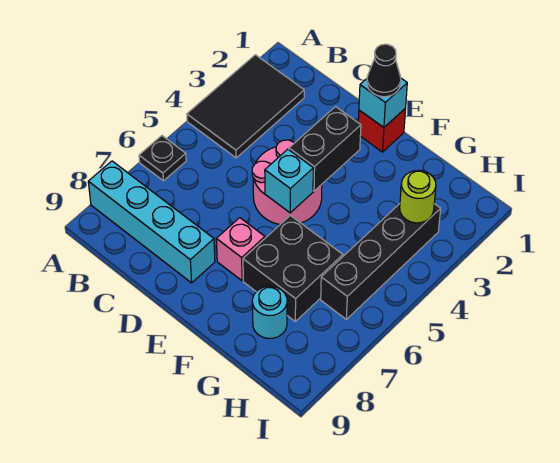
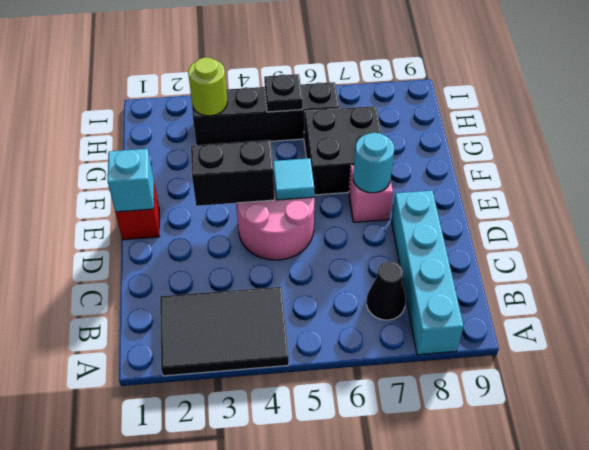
black 1x1 plate [139,136,186,181] -> black 1x1 plate moved to [264,74,303,112]
black 1x1 cone [367,44,401,97] -> black 1x1 cone moved to [367,262,406,320]
cyan 1x1 brick [265,149,313,213] -> cyan 1x1 tile [273,158,314,200]
cyan 1x1 round brick [252,286,287,339] -> cyan 1x1 round brick moved to [353,133,394,193]

